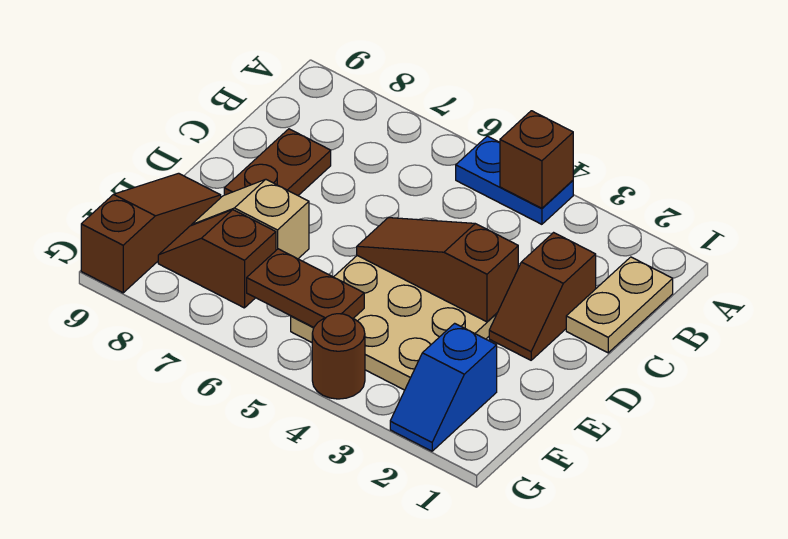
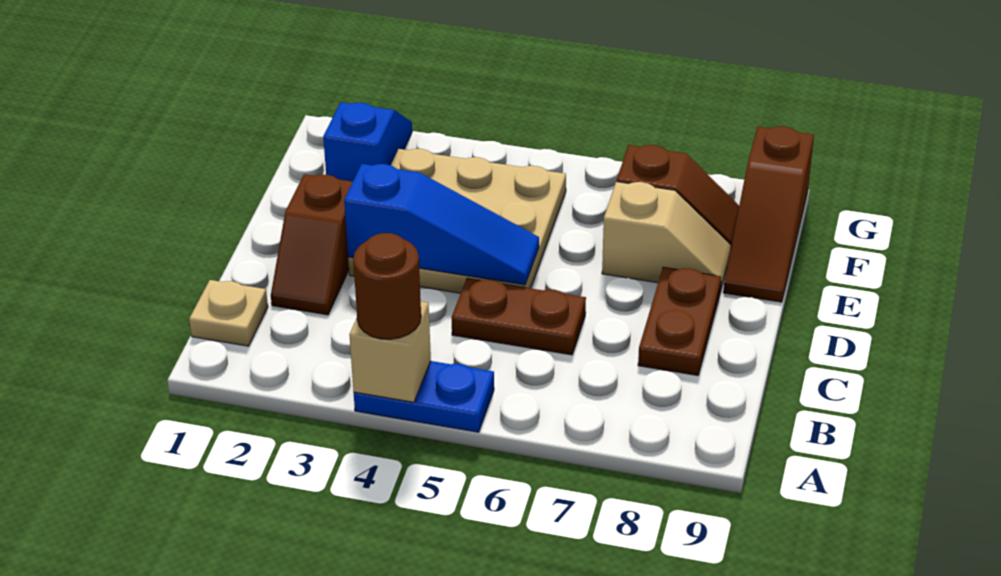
brown 1x1 brick [500,111,573,208] -> tan 1x1 brick [349,302,431,402]
tan 1x2 plate [566,257,673,353] -> tan 1x1 plate [189,280,268,346]
brown 1x2 slope [489,233,596,360] -> brown 1x2 slope turned to [271,174,352,315]
brown 1x3 slope [357,218,518,322] -> blue 1x3 slope [344,164,539,285]
brown 1x2 plate [247,249,364,328] -> brown 1x2 plate moved to [451,278,586,355]
brown 1x1 round brick [312,314,365,399] -> brown 1x1 round brick moved to [353,233,421,339]

